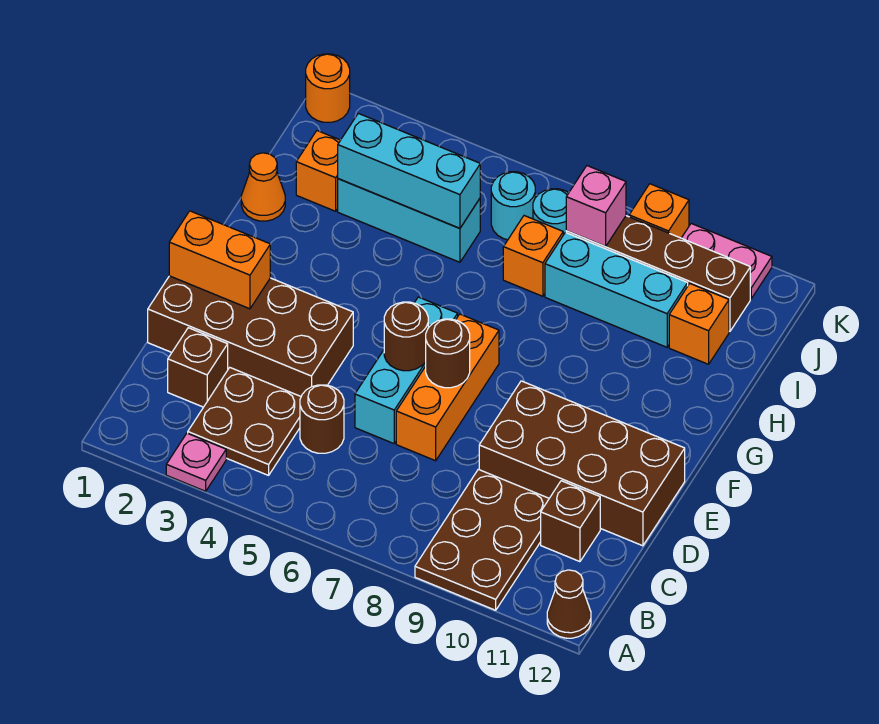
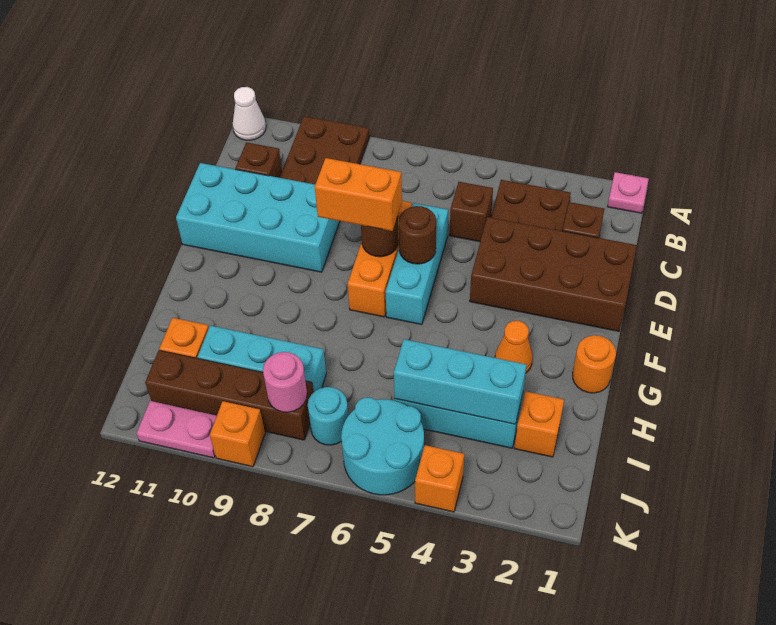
pink 1x1 plate [166,433,226,491] -> pink 1x1 plate moved to [608,172,649,213]
brown 1x1 cone [547,570,591,638] -> white 1x1 cone [233,87,266,140]
brown 1x1 round brick [300,385,344,453] -> brown 1x1 brick [450,182,493,242]
brown 2x4 brick [479,381,685,546] -> cyan 2x4 brick [176,163,340,272]
orange 1x2 brick [169,211,270,309] -> orange 1x2 brick moved to [315,158,402,231]
orange 1x1 cone [241,153,285,221] -> orange 1x1 cone moved to [495,321,533,373]
orange 1x1 brick [503,216,563,296] -> orange 1x1 brick moved to [415,445,464,512]
cyan 1x1 round brick [491,172,535,240] -> cyan 2x2 round brick [341,398,424,495]
pink 1x1 brick [566,166,626,246] -> pink 1x1 round brick [263,352,307,412]
orange 1x1 round brick [306,54,350,122] -> orange 1x1 round brick moved to [573,335,616,393]

